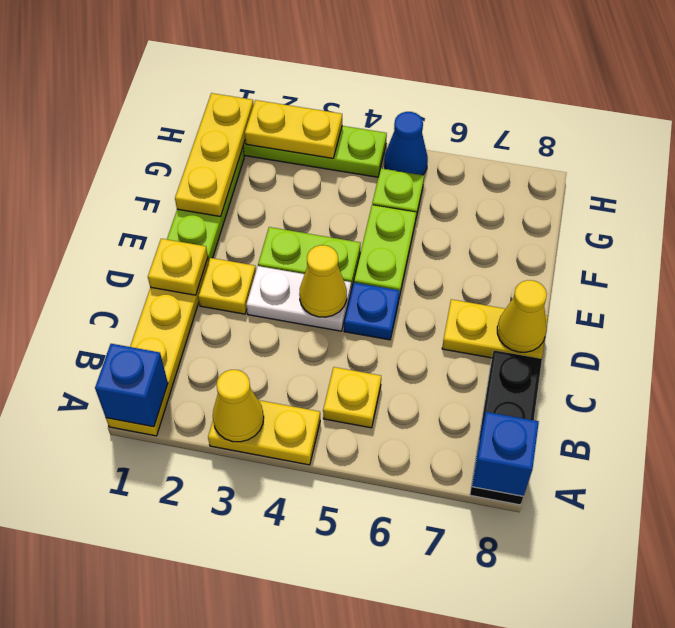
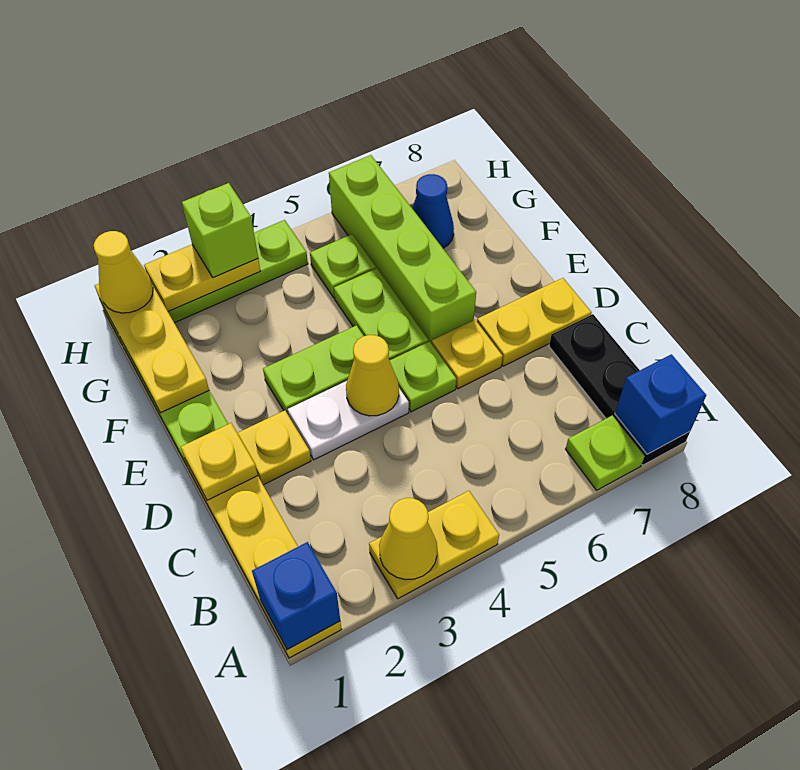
none -> lime 1x1 plate [566,415,645,490]
yellow 1x1 plate [323,367,381,428] -> yellow 1x1 plate moved to [432,320,503,389]
blue 1x1 plate [344,282,400,340] -> lime 1x1 plate [390,342,456,412]
yellow 1x1 cone [497,280,547,352] -> yellow 1x1 cone moved to [94,231,153,313]
none -> lime 1x4 brick [329,155,476,344]
none -> lime 1x1 brick [182,183,258,278]
blue 1x1 cone [384,112,428,175] -> blue 1x1 cone moved to [412,174,454,248]

